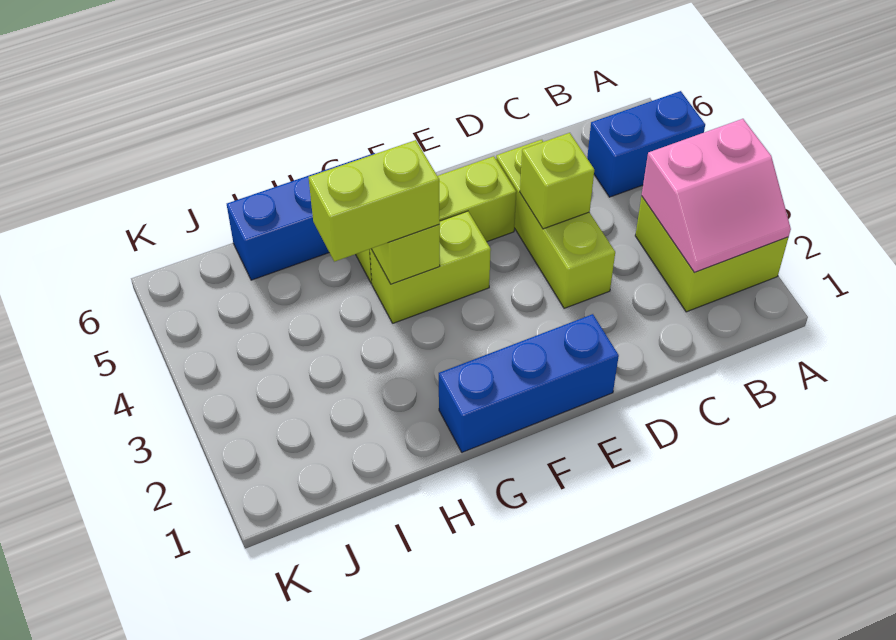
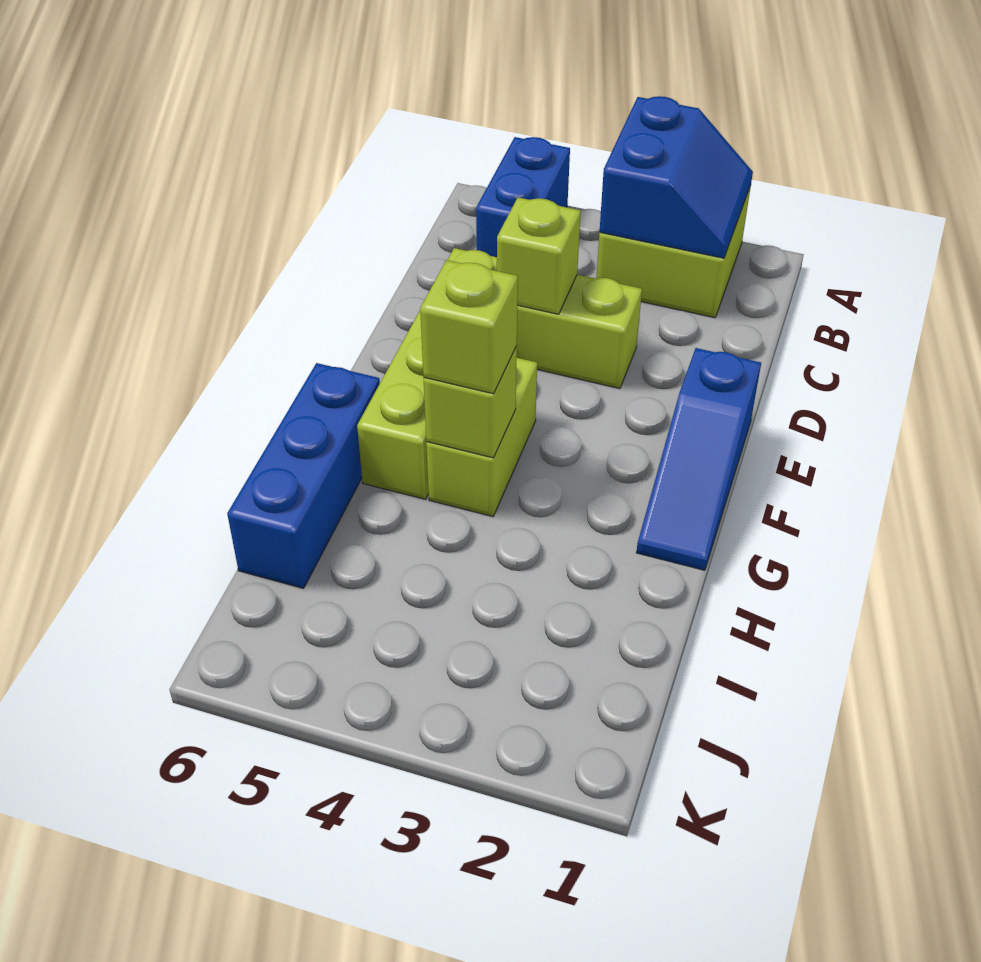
pink 2x2 slope [642,119,791,272] -> blue 2x2 slope [600,96,753,258]
blue 1x3 brick [439,314,619,452] -> blue 1x3 slope [636,348,761,570]
lime 1x2 brick [309,140,440,262] -> lime 1x1 brick [420,260,518,394]

